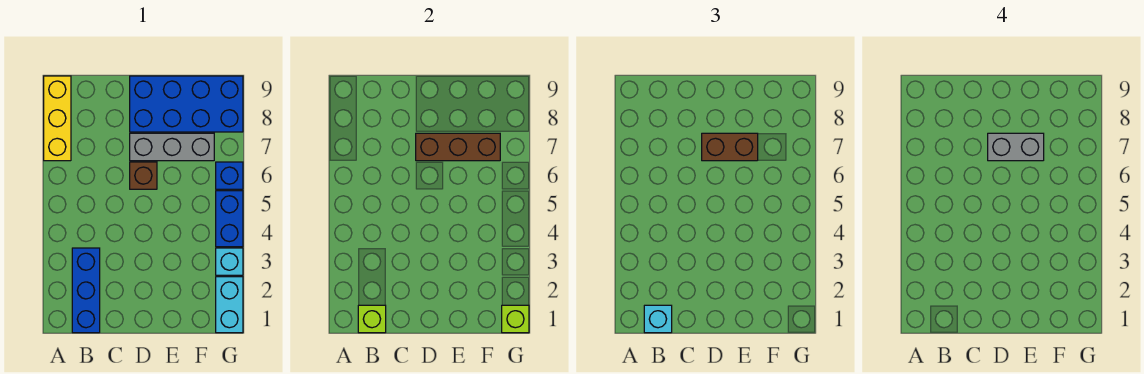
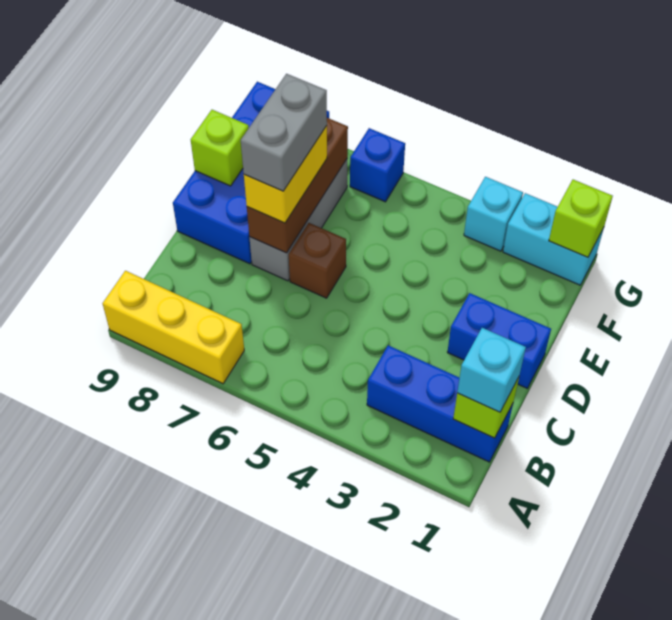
brown 1x2 brick [702,133,758,161] -> yellow 1x2 brick [244,126,327,223]
none -> lime 1x1 brick [191,110,249,186]
blue 1x2 brick [216,191,243,247] -> blue 1x2 brick moved to [447,293,551,388]

